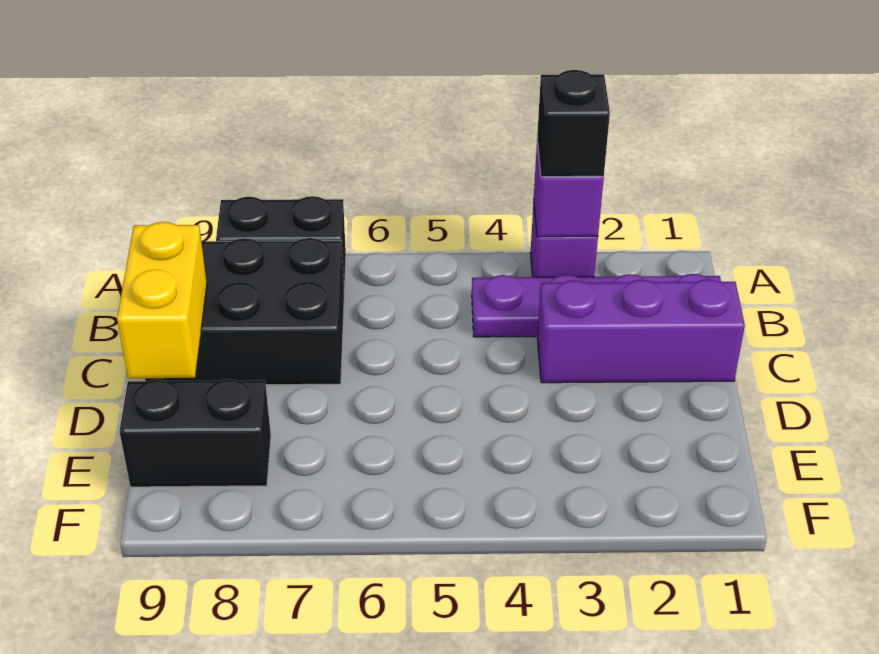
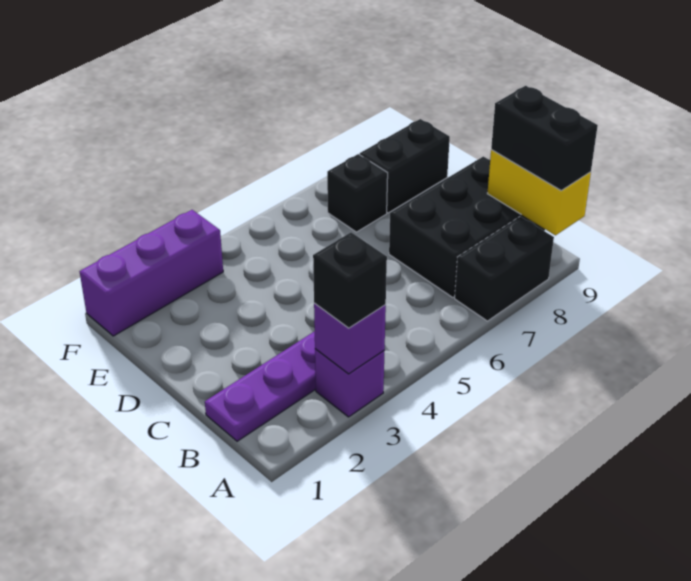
none -> black 1x2 brick [491,86,598,190]
purple 1x3 brick [537,279,745,383] -> purple 1x3 brick moved to [80,210,223,336]
yellow 1x2 brick [117,222,207,378] -> yellow 1x2 brick moved to [487,150,591,235]
none -> black 1x1 brick [327,154,388,232]

